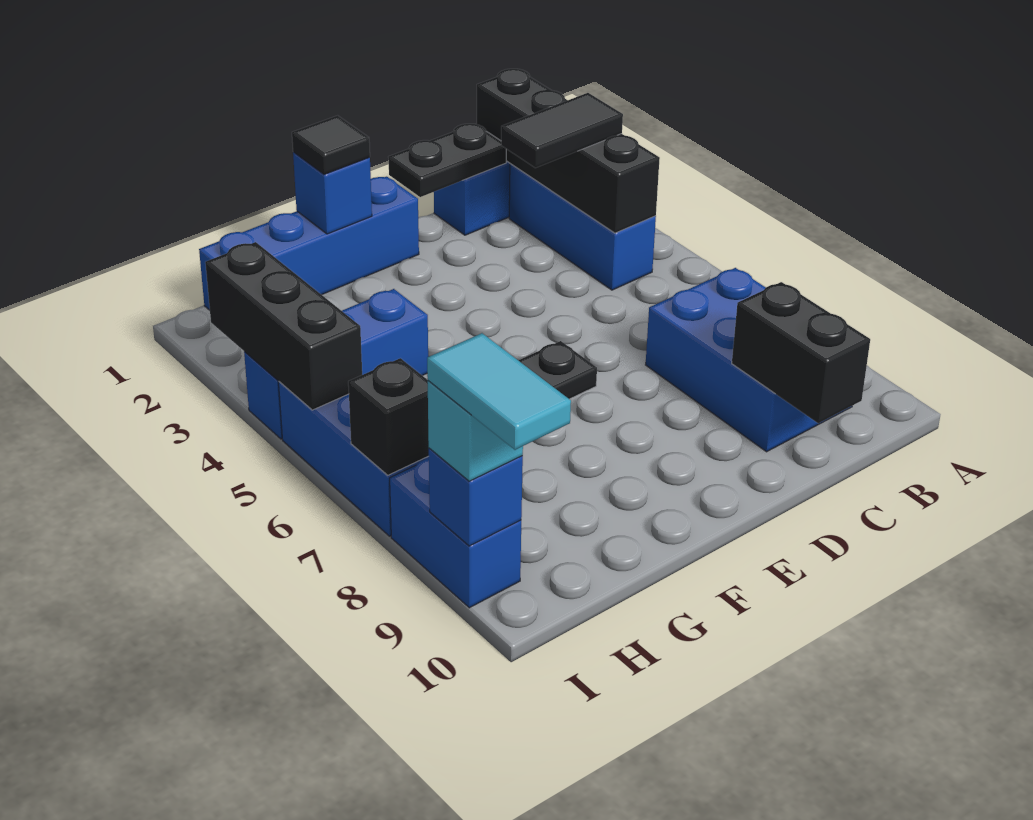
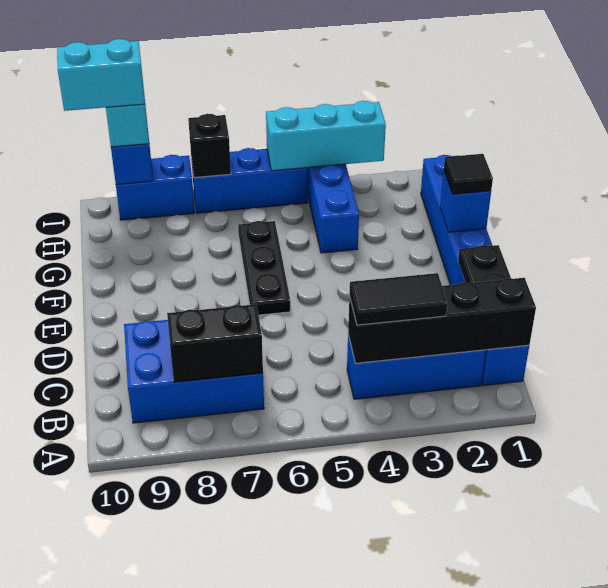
black 1x2 tile [501,93,623,168] -> black 1x2 tile turned to [349,273,447,325]
black 1x2 brick [732,282,870,423] -> black 1x2 brick moved to [167,304,263,382]
black 1x3 brick [205,242,362,410] -> cyan 1x3 brick [266,101,386,171]
cyan 1x2 tile [427,333,571,450] -> cyan 1x2 brick [57,39,145,111]

